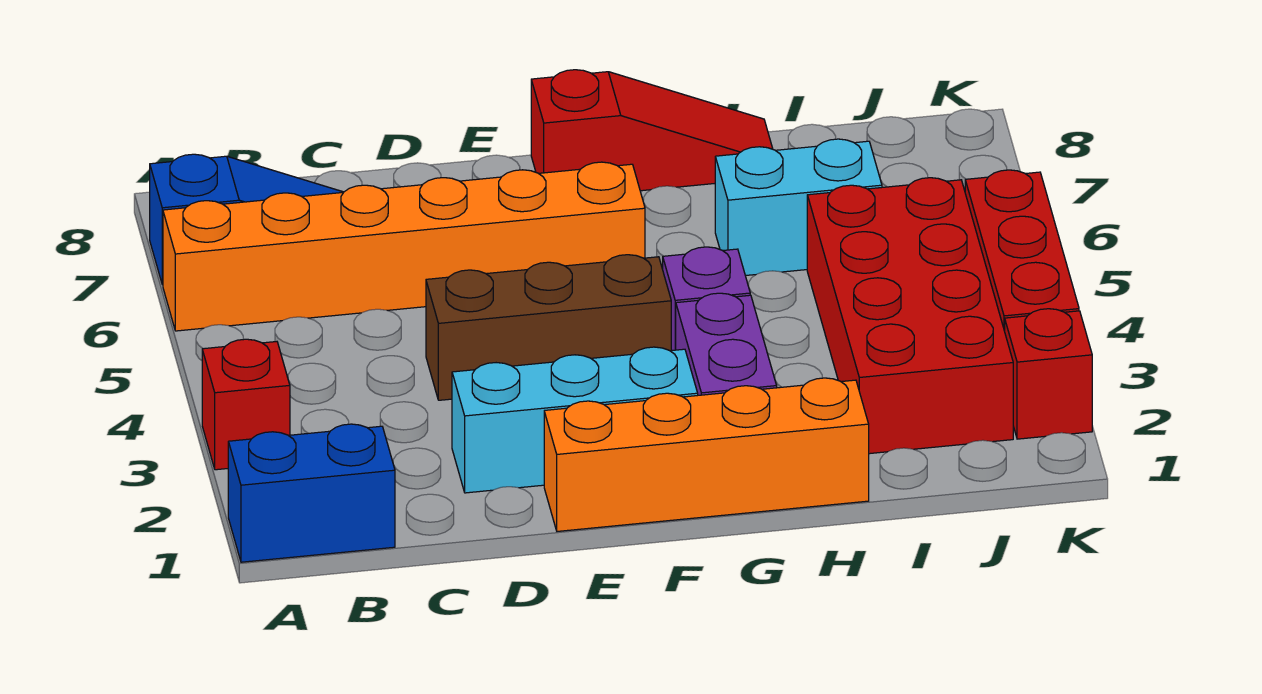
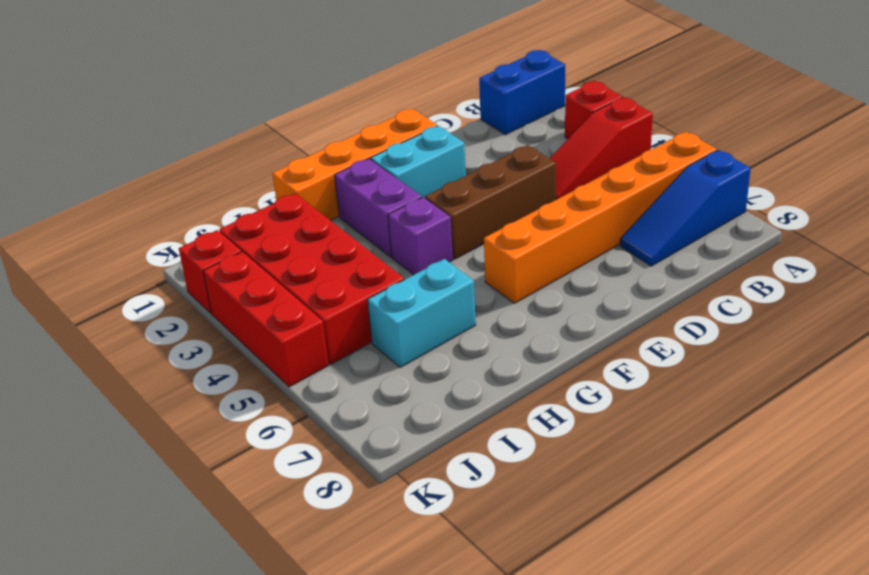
cyan 1x3 brick [452,347,698,493] -> cyan 1x2 brick [371,126,466,198]
red 1x3 slope [531,70,773,191] -> red 1x3 slope moved to [550,97,653,200]

